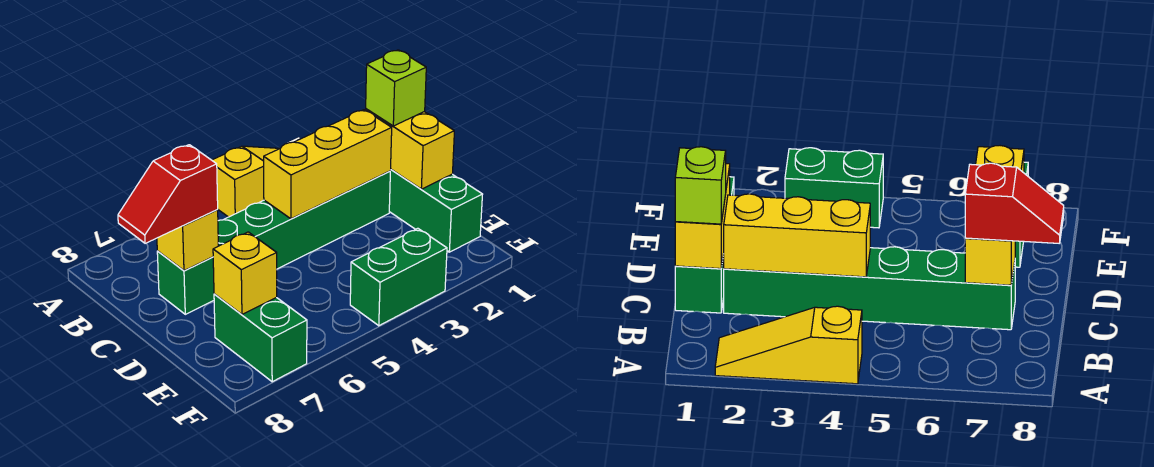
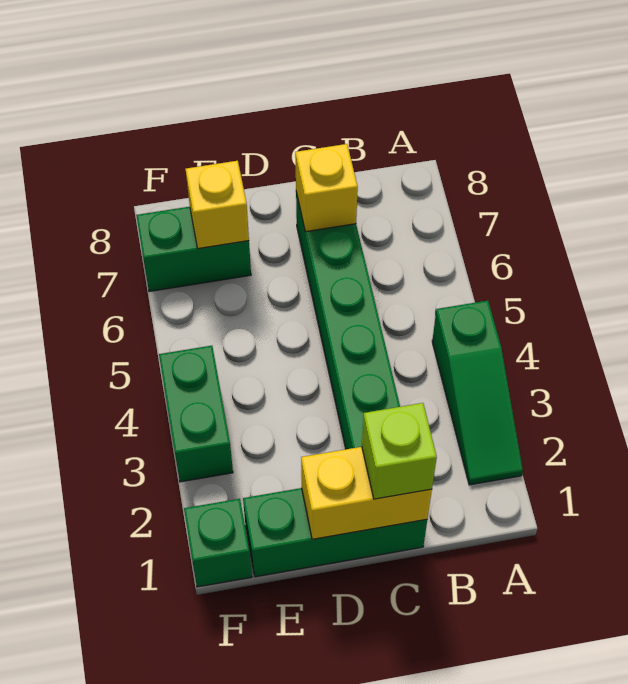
yellow 1x3 slope [212,146,280,217] -> green 1x3 slope [432,301,523,485]
yellow 1x3 brick [264,110,392,219] -> none
red 1x2 slope [118,145,218,243] -> none
none -> green 1x1 brick [184,499,252,587]

